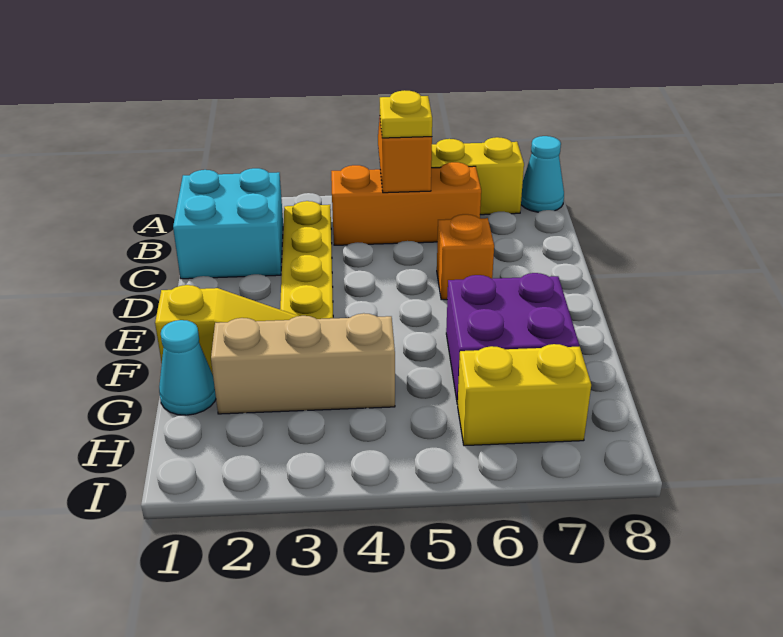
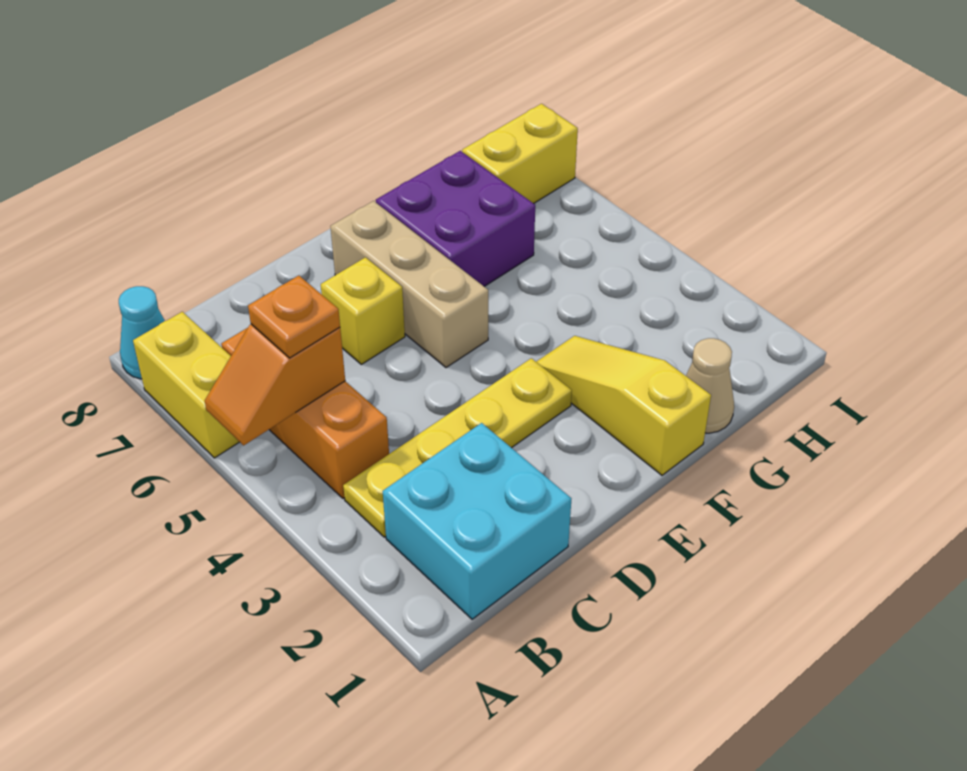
yellow 1x1 plate [380,90,432,138] -> orange 1x1 plate [248,276,340,358]
orange 1x1 brick [437,214,494,300] -> yellow 1x1 brick [321,257,405,364]
cyan 1x1 cone [159,320,216,415] -> tan 1x1 cone [686,338,734,433]
tan 1x3 brick [211,313,395,414] -> tan 1x3 brick moved to [330,201,488,368]
yellow 1x2 brick [458,344,591,446] -> yellow 1x2 brick turned to [462,104,578,204]

